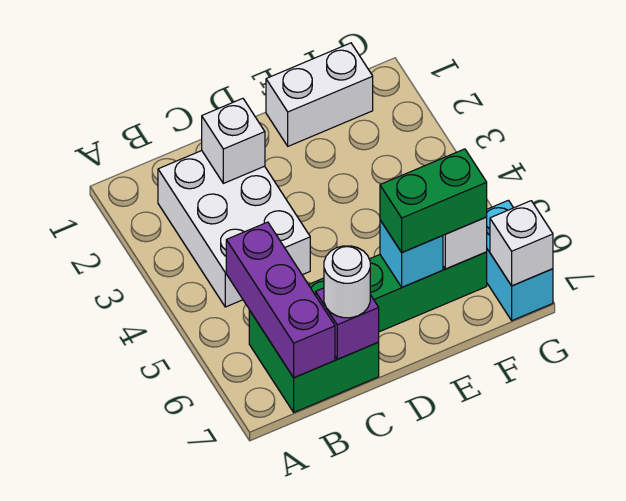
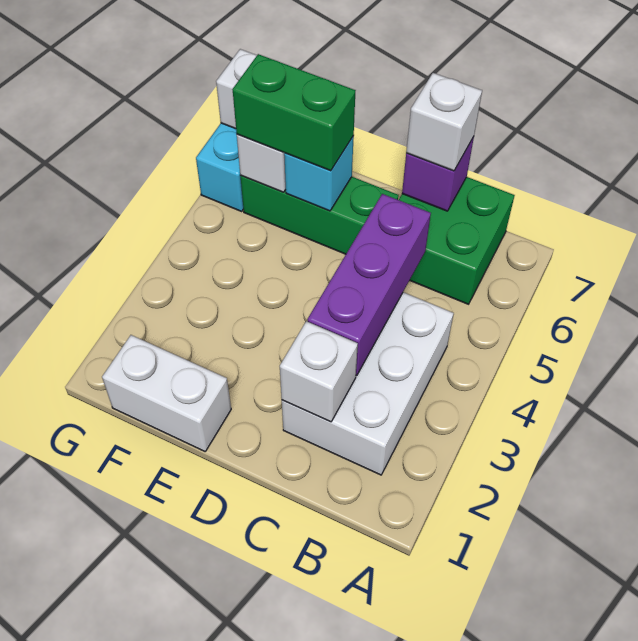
purple 1x3 brick [226,222,335,378] -> purple 1x3 brick moved to [307,194,431,376]
white 1x1 round brick [324,246,370,318] -> white 1x1 brick [406,73,482,171]

